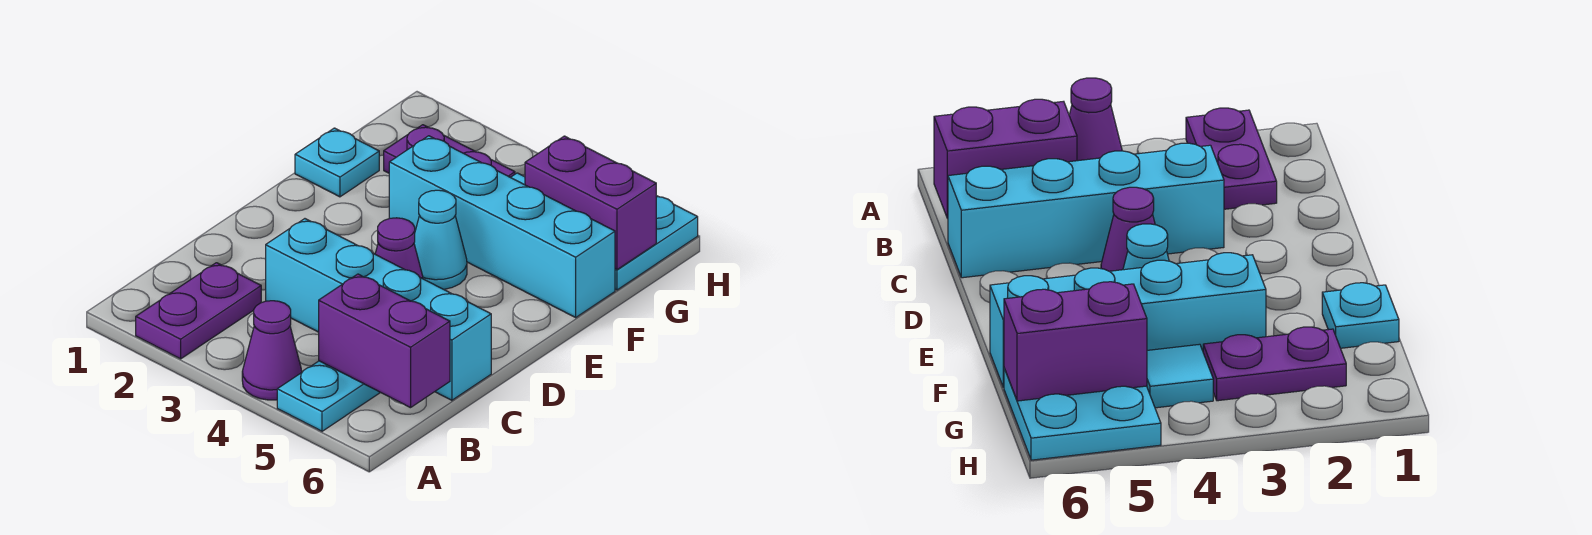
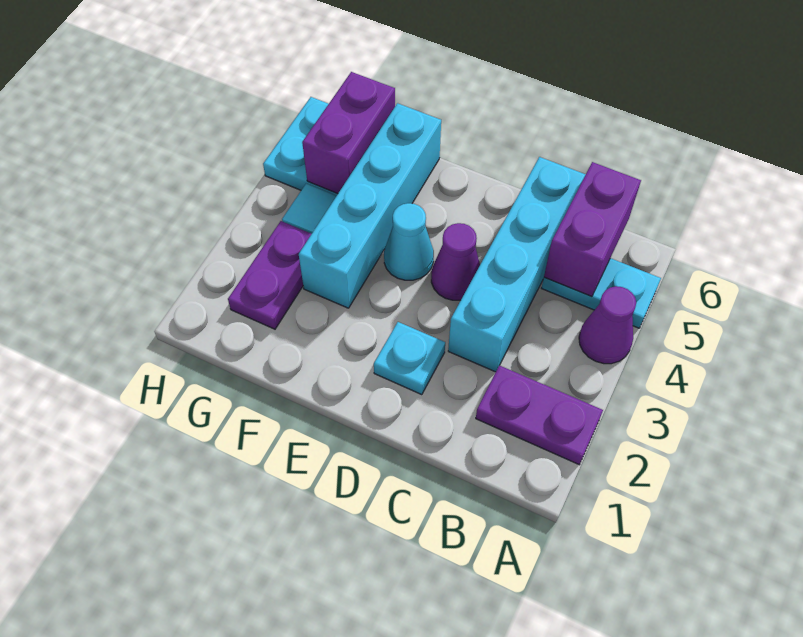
cyan 1x1 plate [295,128,379,197] -> cyan 1x1 plate moved to [374,322,445,395]

